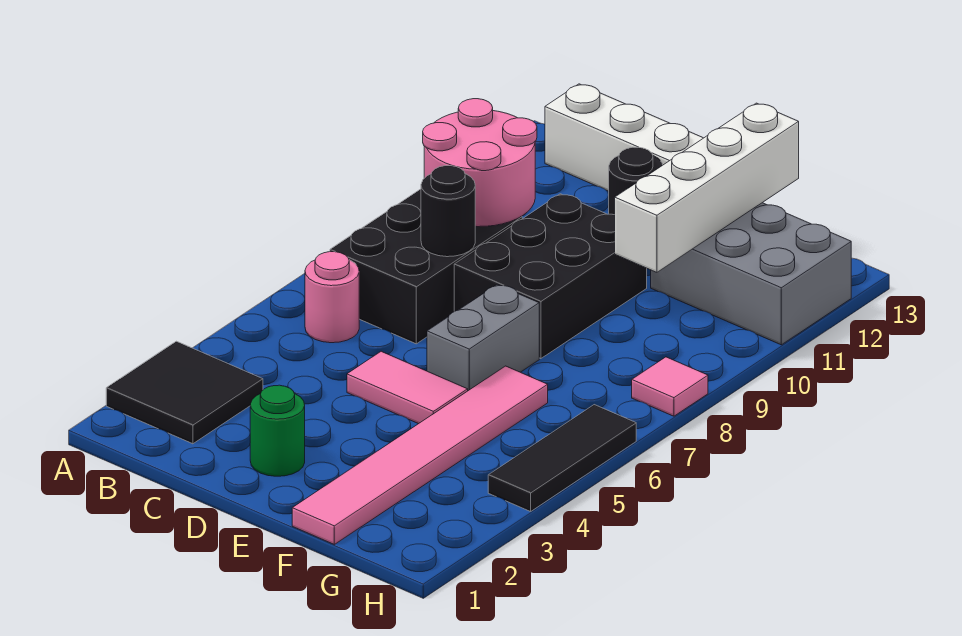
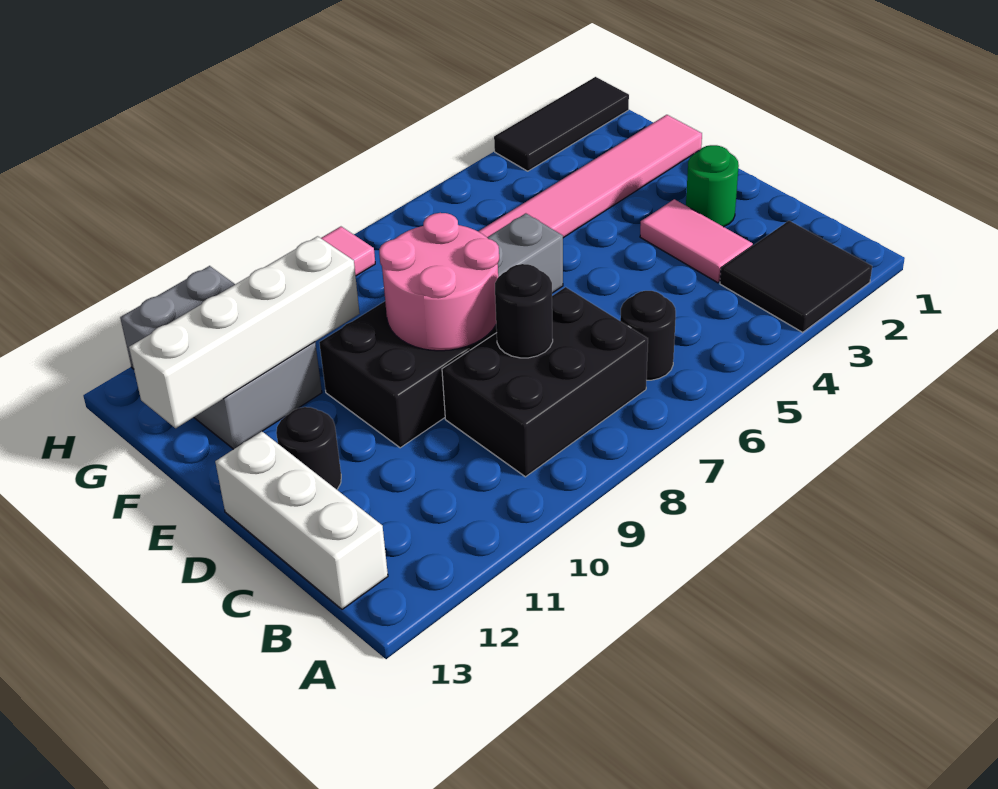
pink 1x1 round brick [305,252,359,343] -> black 1x1 round brick [620,291,676,380]
pink 2x2 round brick [423,99,537,227] -> pink 2x2 round brick moved to [379,213,499,351]
pink 1x2 tile [347,351,468,424] -> pink 1x2 tile moved to [640,199,753,283]
black 1x3 tile [488,405,636,512] -> black 1x3 tile moved to [494,77,629,171]

